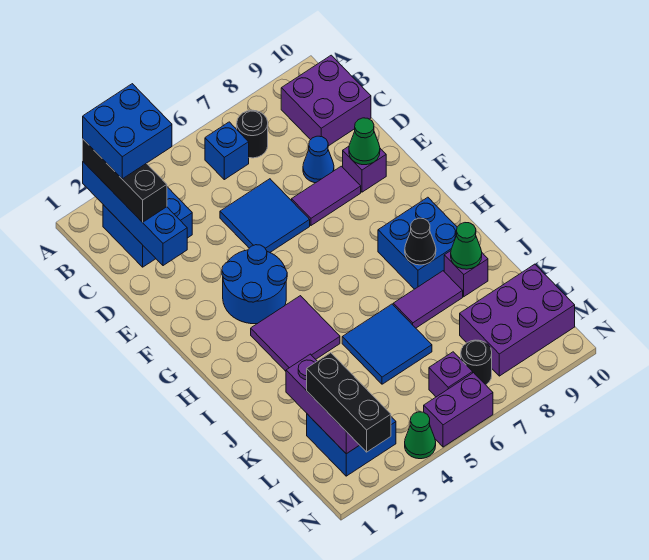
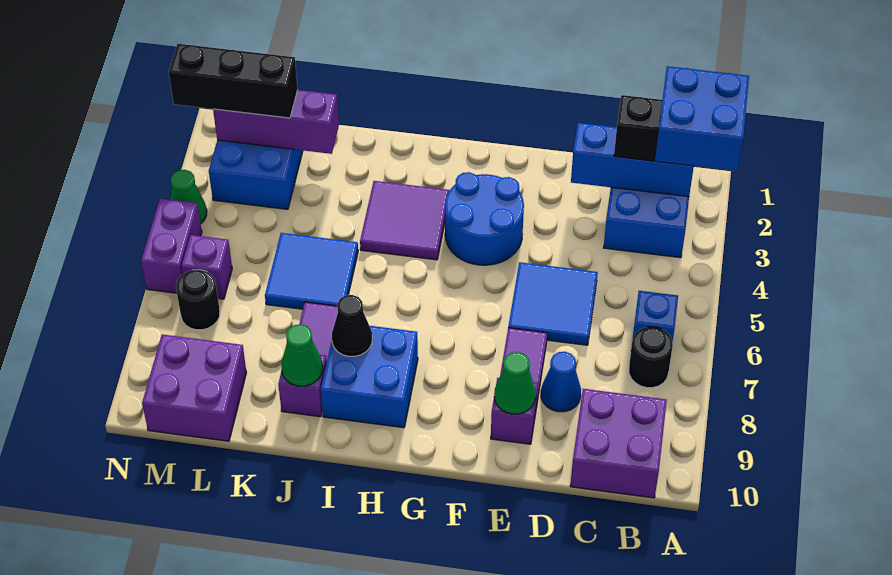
blue 1x4 brick [83,162,187,266] -> blue 1x3 brick [571,123,694,197]
purple 2x3 brick [460,264,575,376] -> purple 2x2 brick [142,334,247,441]

